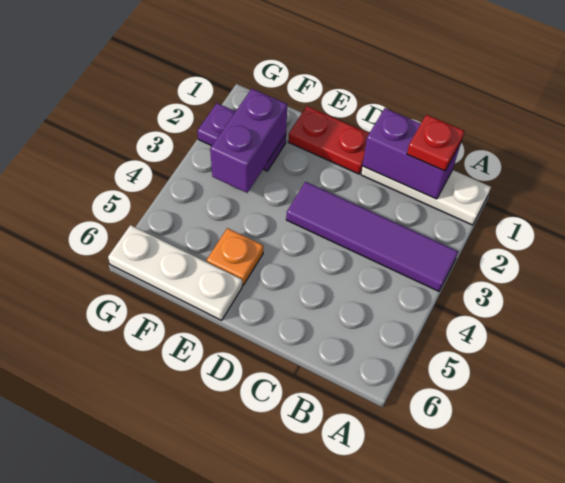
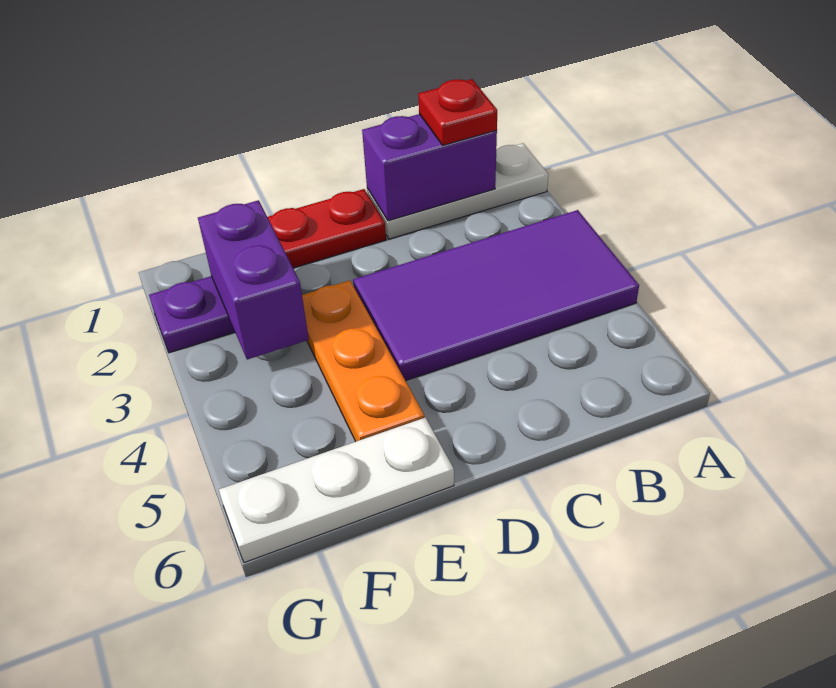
purple 1x4 tile [286,182,458,291] -> purple 2x4 tile [353,210,639,381]
orange 1x1 plate [207,228,263,285] -> orange 1x3 plate [302,280,424,442]

